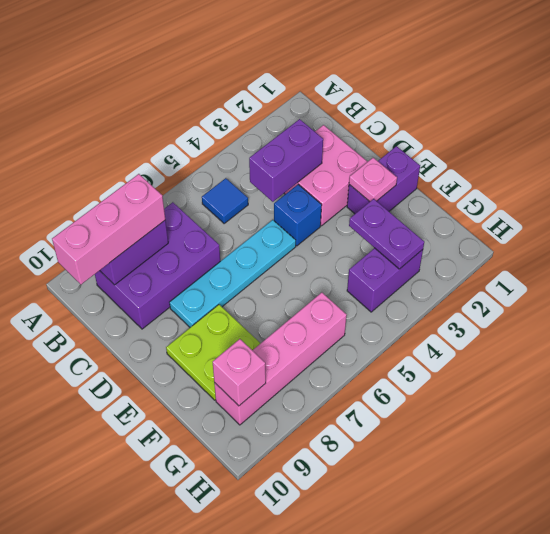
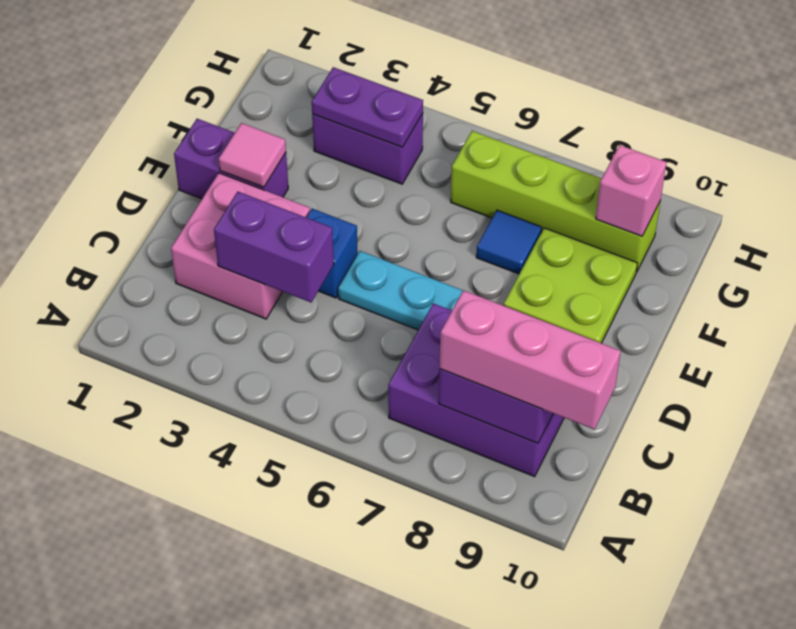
blue 1x1 tile [202,178,248,223] -> blue 1x1 tile moved to [476,210,542,274]
pink 1x1 plate [349,158,397,202] -> pink 1x1 tile [219,123,286,187]
purple 1x2 plate [349,199,424,269] -> purple 1x2 plate turned to [312,67,423,147]
pink 1x4 brick [214,293,347,425] -> lime 1x4 brick [451,131,660,272]

